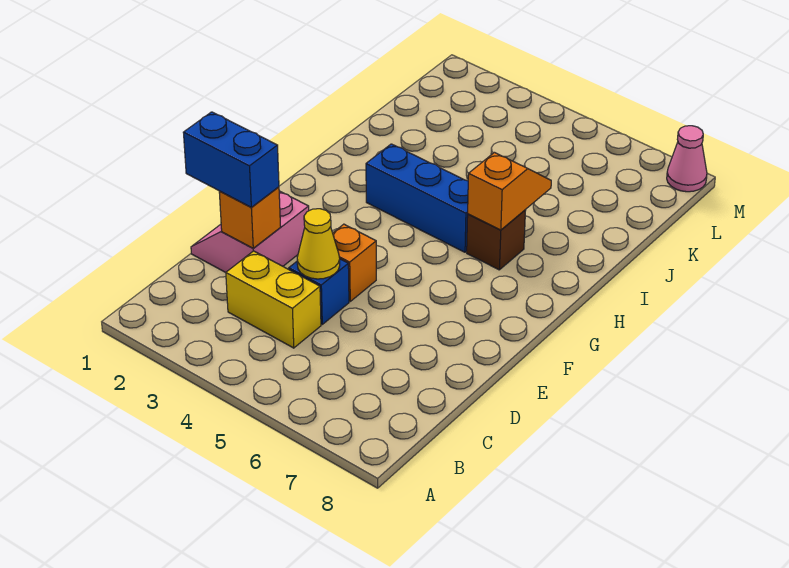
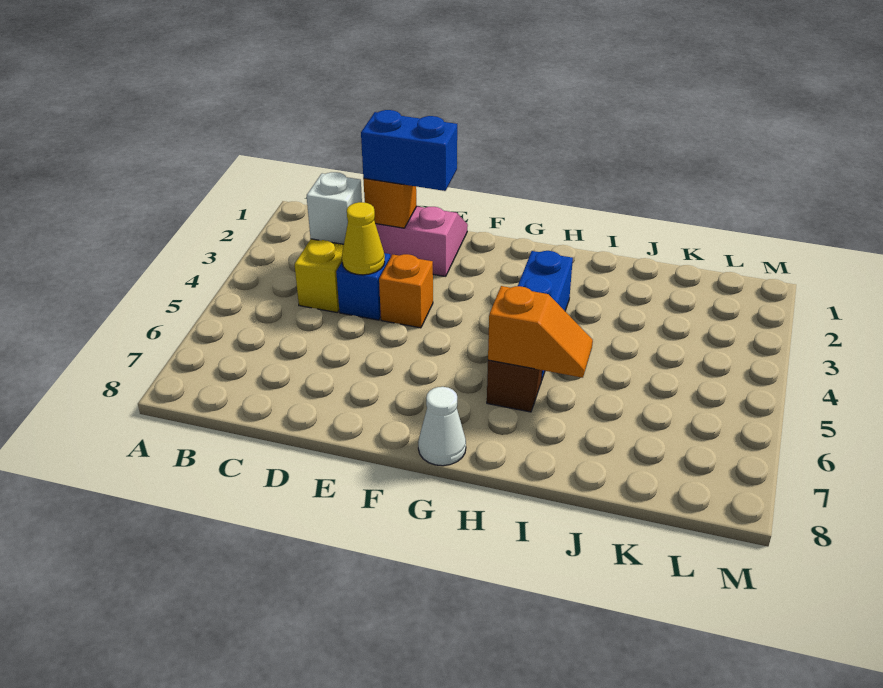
none -> white 1x1 brick [307,172,362,244]
blue 1x2 brick [183,112,279,207] -> blue 1x2 brick turned to [361,110,457,191]
none -> white 1x1 cone [418,387,466,466]
pink 1x1 cone [667,126,707,192] -> none

